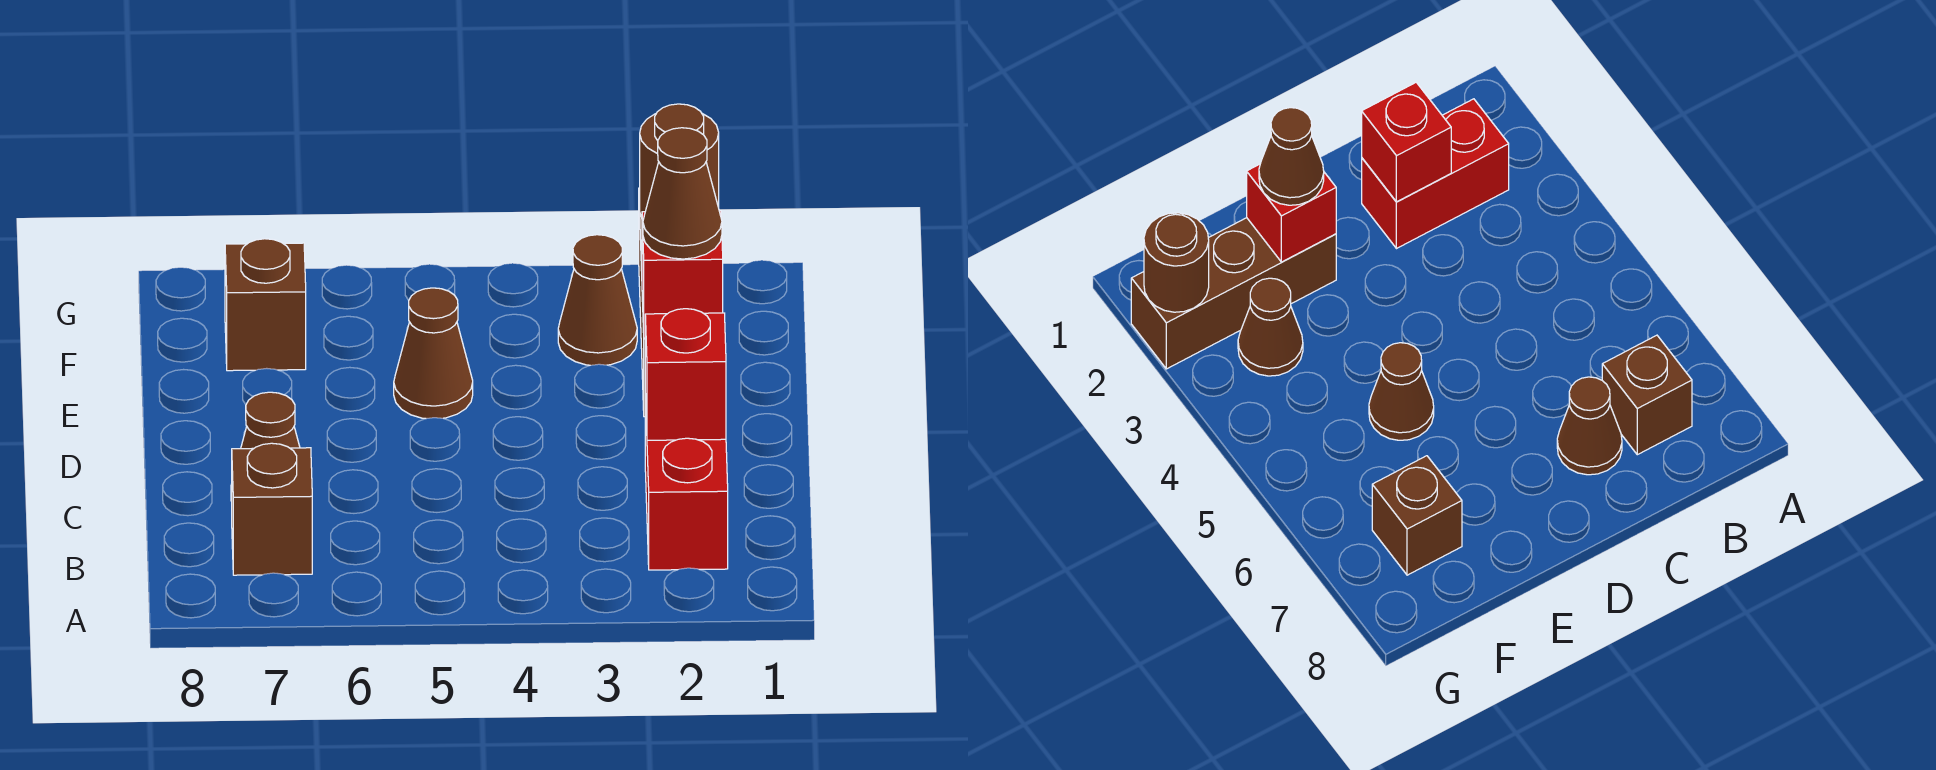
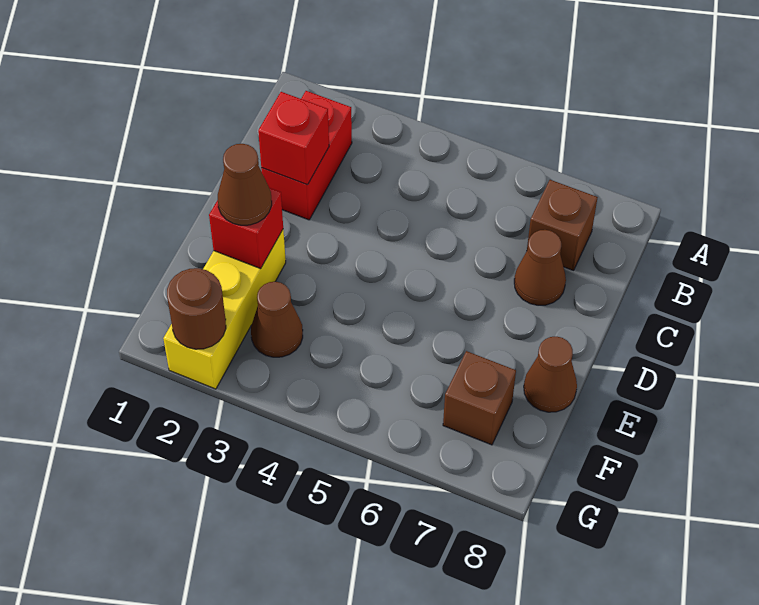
brown 1x3 brick [1131,218,1336,369] -> yellow 1x3 brick [163,230,286,389]
brown 1x1 cone [394,288,473,419] -> brown 1x1 cone moved to [524,337,577,412]

